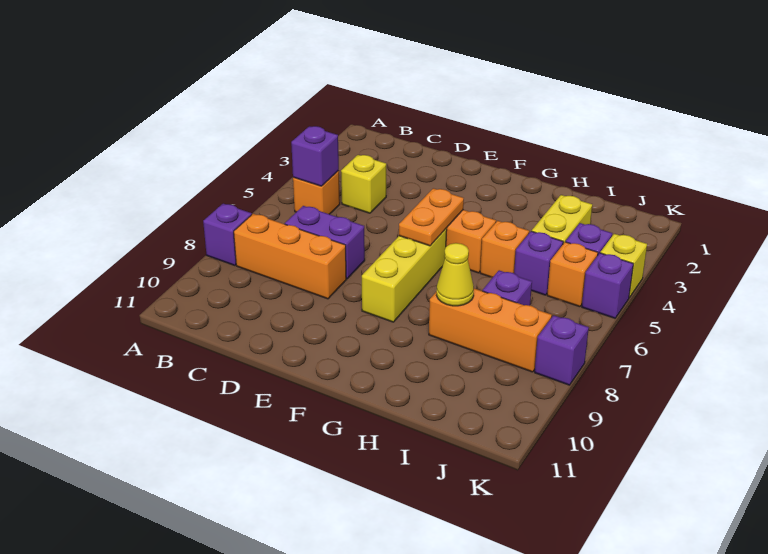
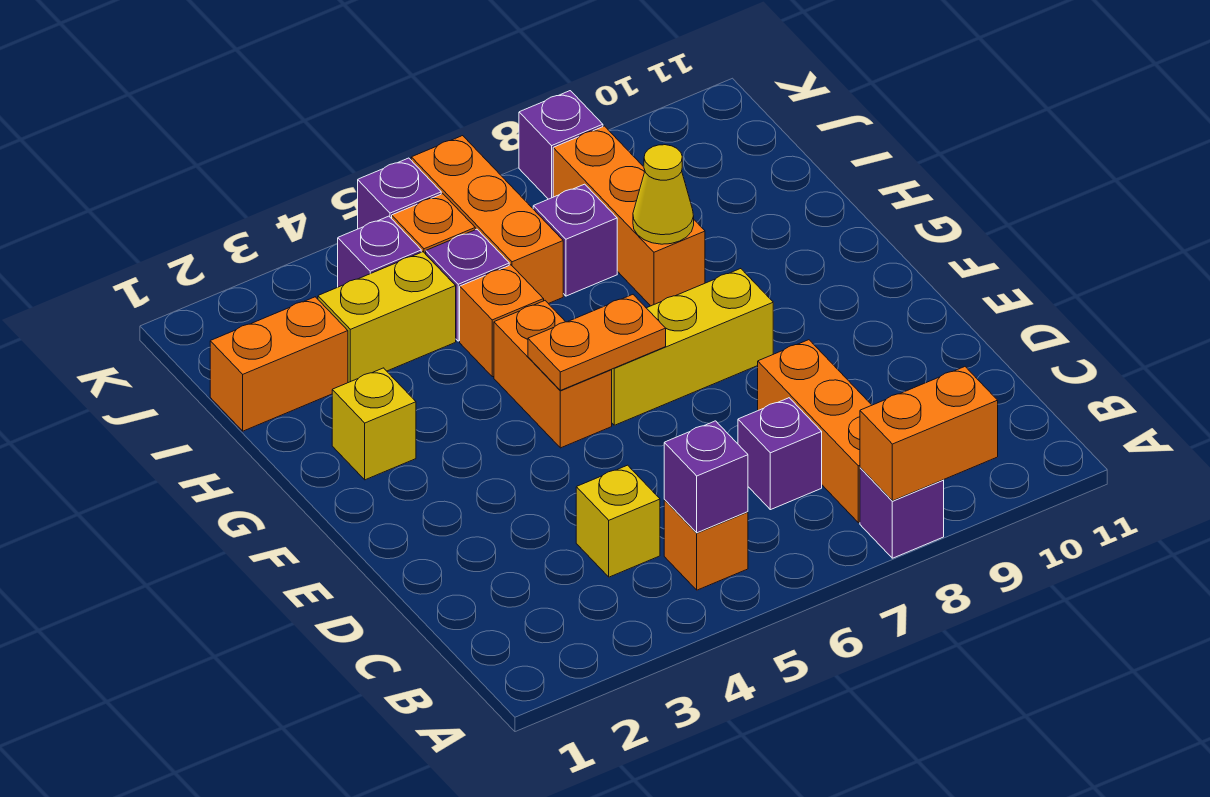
none -> orange 1x2 brick [860,367,998,501]
purple 1x2 brick [285,206,365,279] -> purple 1x1 brick [738,398,822,510]
none -> orange 1x2 brick [210,297,348,431]
none -> orange 1x3 brick [411,136,563,304]
yellow 1x1 brick [600,234,647,298] -> yellow 1x1 brick moved to [332,368,416,480]

